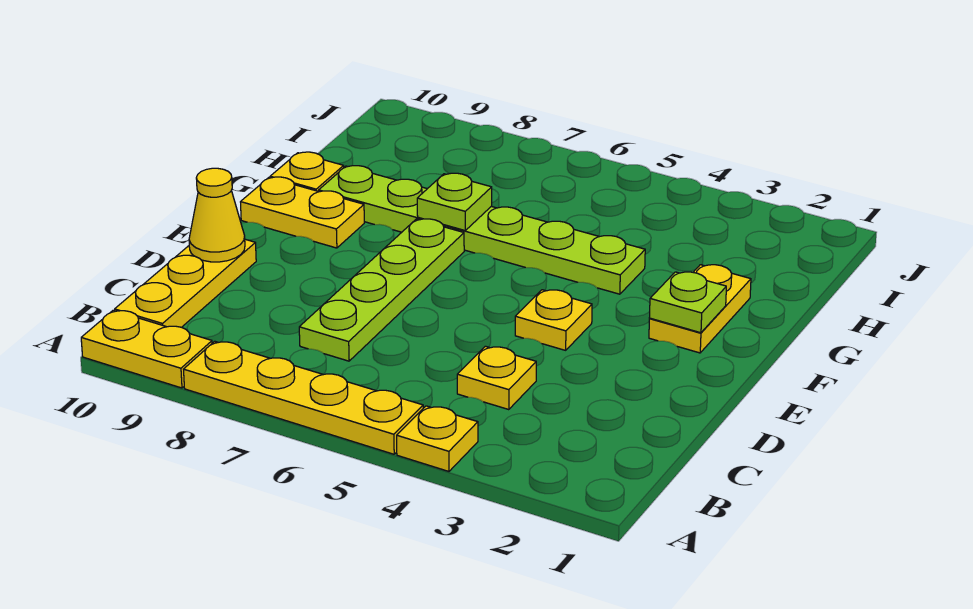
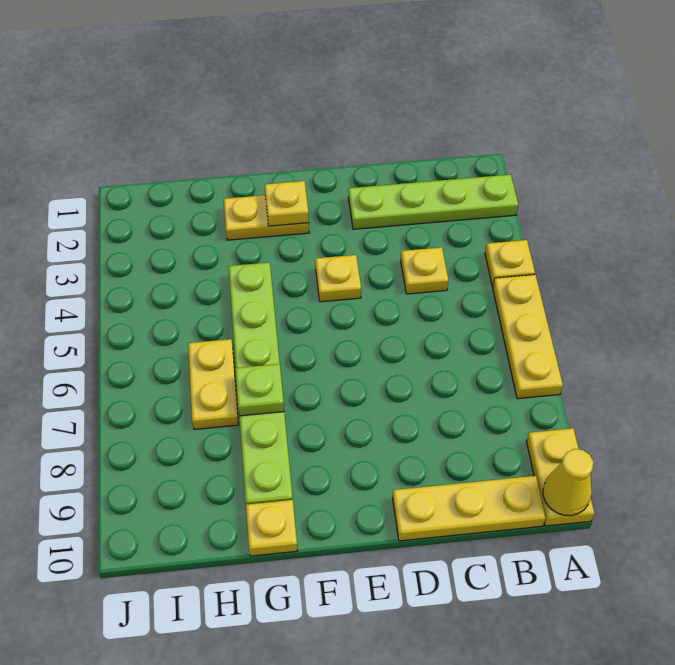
yellow 1x4 plate [184,341,423,454] -> yellow 1x3 plate [493,275,563,399]
lime 1x4 plate [299,219,464,361] -> lime 1x4 plate moved to [348,175,518,229]
yellow 1x1 cone [189,168,245,262] -> yellow 1x1 cone moved to [543,449,593,516]
lime 1x1 plate [649,272,726,333] -> yellow 1x1 plate [265,181,309,226]
yellow 1x2 plate [241,177,364,248] -> yellow 1x2 plate moved to [188,339,238,429]

